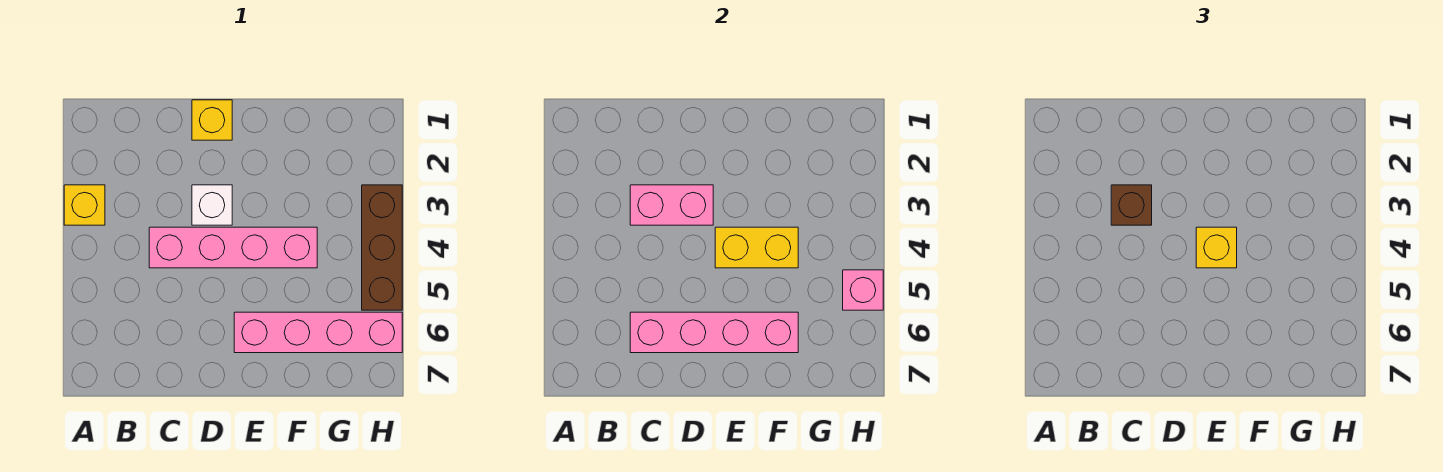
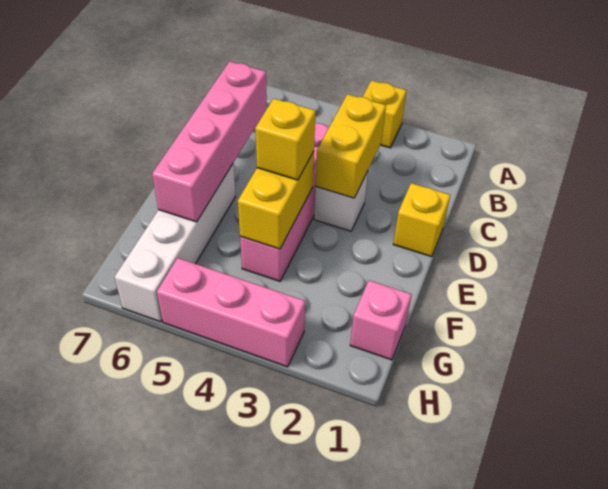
pink 1x2 brick [630,185,713,225] -> yellow 1x2 brick [315,94,386,198]
brown 1x1 brick [1111,185,1152,225] -> none
pink 1x4 brick [234,312,402,353] -> white 1x4 brick [115,164,236,322]
brown 1x3 brick [362,185,402,310] -> pink 1x3 brick [157,258,305,367]
pink 1x1 brick [843,270,883,310] -> pink 1x1 brick moved to [350,281,412,360]

